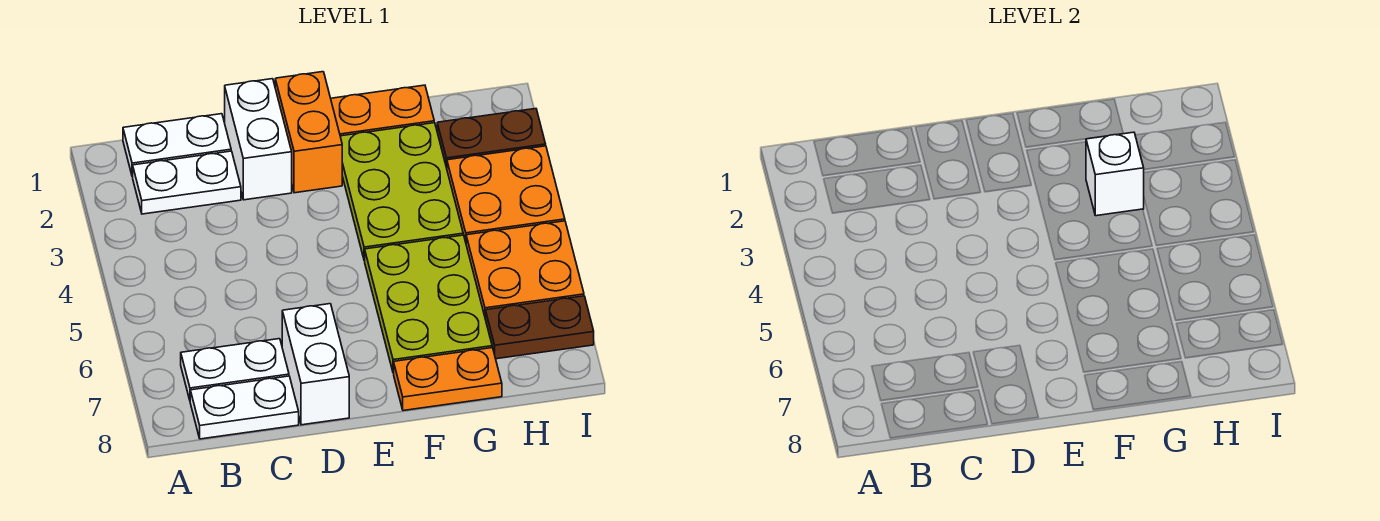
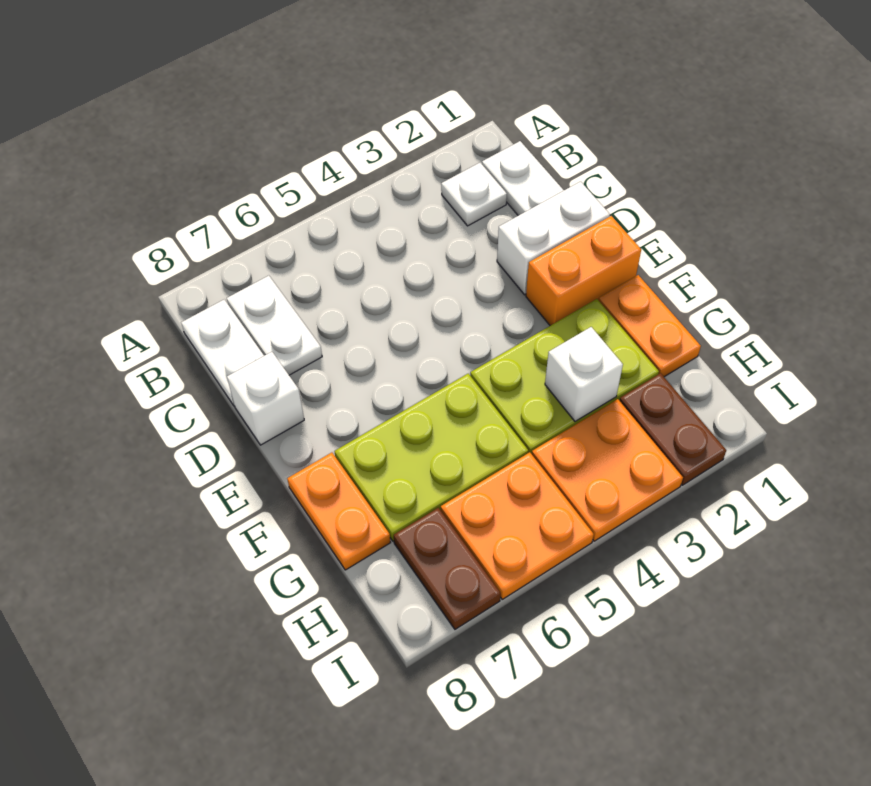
white 1x2 plate [133,151,241,214] -> white 1x1 plate [441,163,507,226]
white 1x2 brick [282,304,349,425] -> white 1x1 brick [227,352,304,445]

